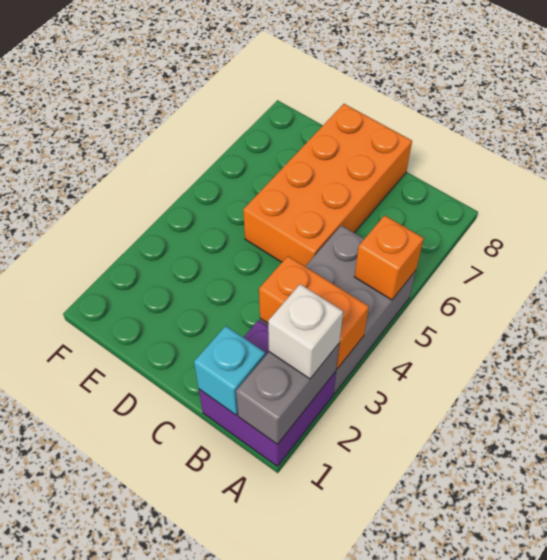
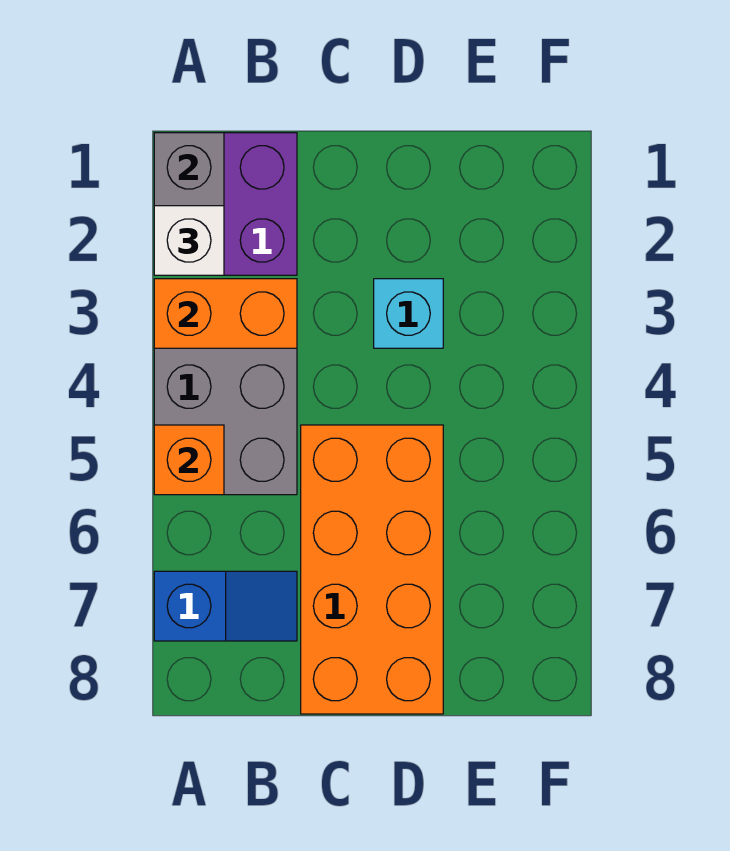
none -> blue 1x2 slope [154,571,297,641]
cyan 1x1 brick [194,326,265,415] -> cyan 1x1 brick moved to [374,279,443,348]

